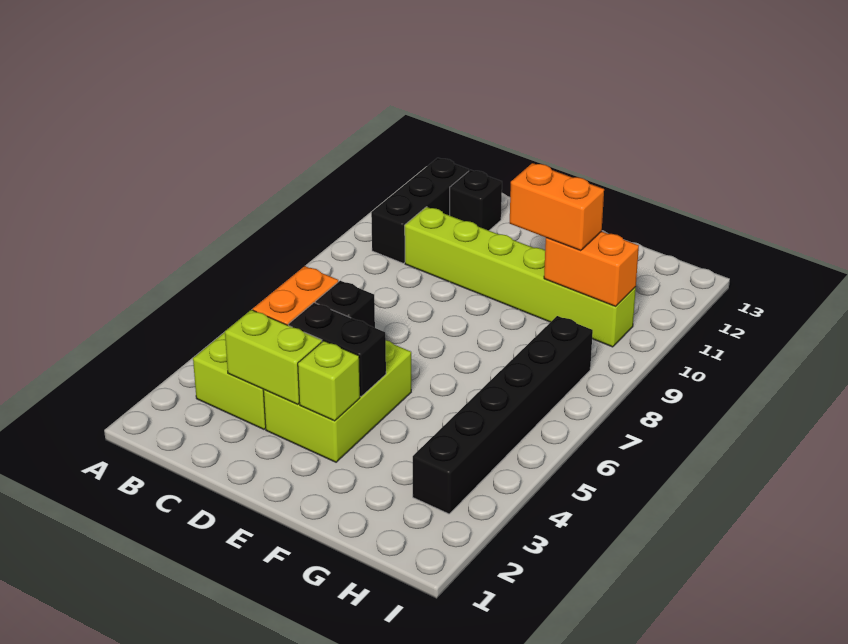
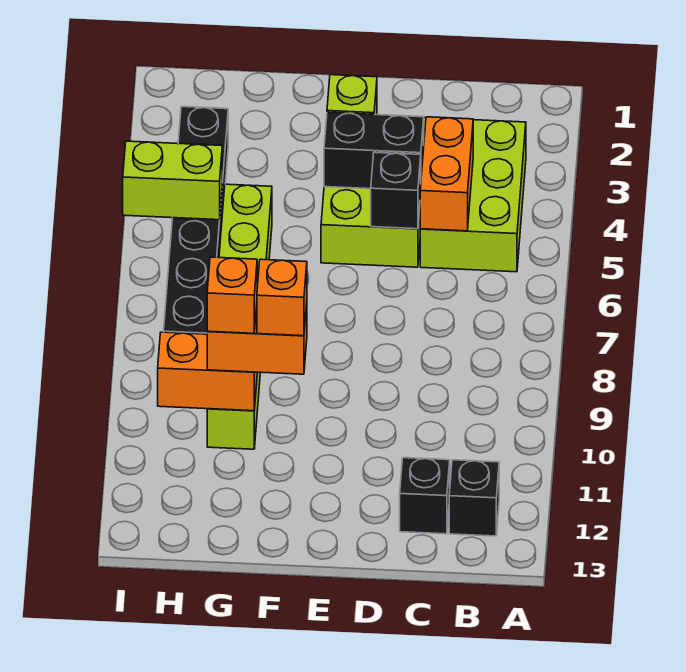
black 1x3 brick [371,158,469,263] -> black 1x1 brick [449,460,499,536]
lime 1x2 brick [225,310,322,405] -> lime 1x2 brick moved to [123,141,222,220]
lime 1x6 brick [405,207,636,347] -> lime 1x6 brick turned to [207,184,272,449]
none -> orange 1x1 brick [257,259,307,336]
none -> orange 1x1 brick [207,257,257,333]

